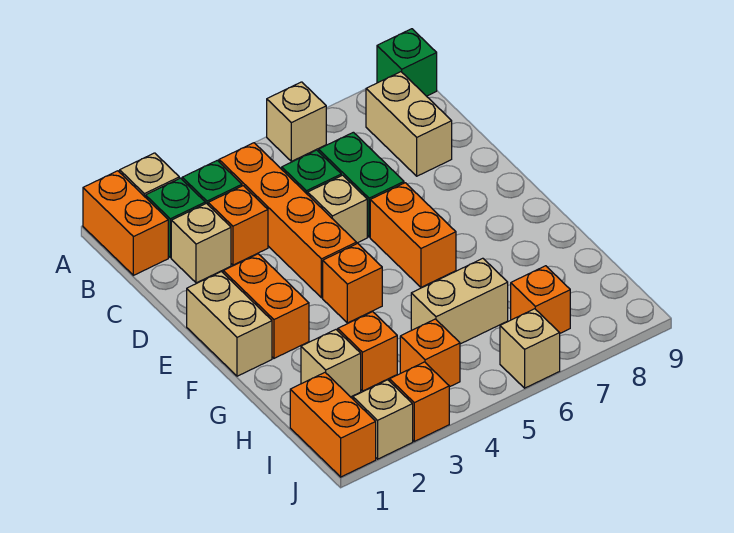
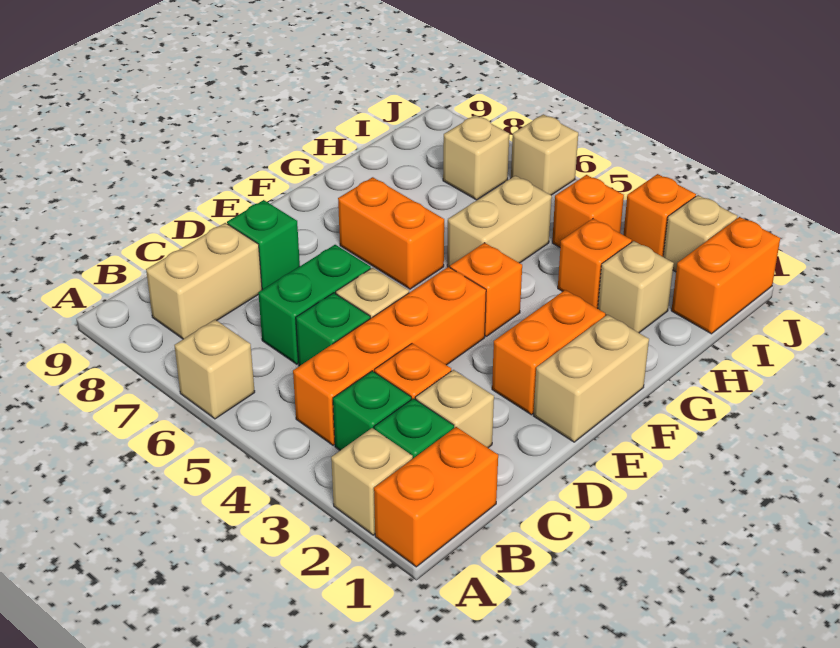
green 1x1 brick [377,29,437,96] -> green 1x1 brick moved to [227,200,300,290]
orange 1x2 brick [370,183,456,287] -> orange 1x2 brick turned to [338,177,444,289]
tan 1x2 brick [411,258,508,344] -> tan 1x2 brick turned to [447,176,552,267]
orange 1x1 brick [511,266,570,333] -> tan 1x1 brick [443,115,509,200]

